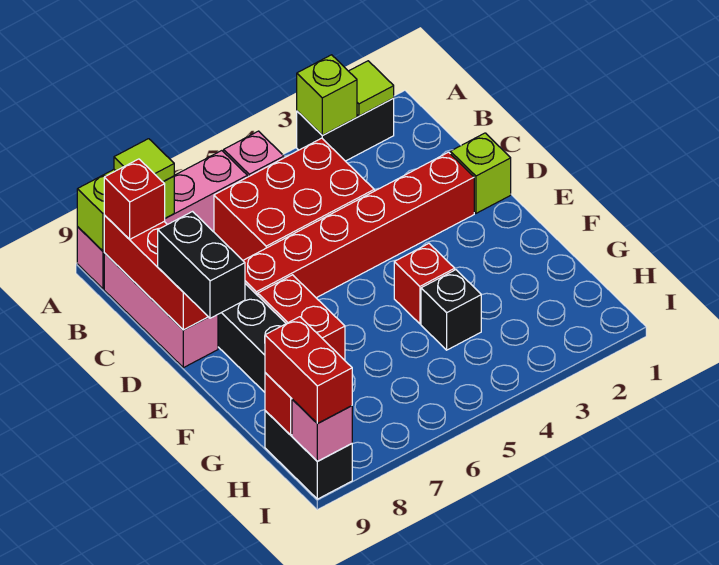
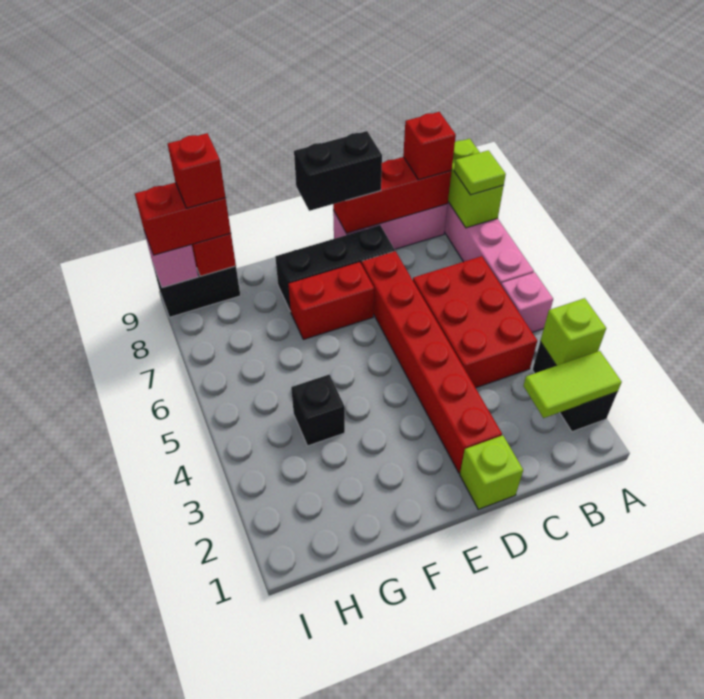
lime 1x1 tile [349,61,394,116] -> lime 1x2 tile [523,351,622,418]
red 1x1 brick [394,244,455,324] -> red 1x1 brick moved to [168,133,226,208]

